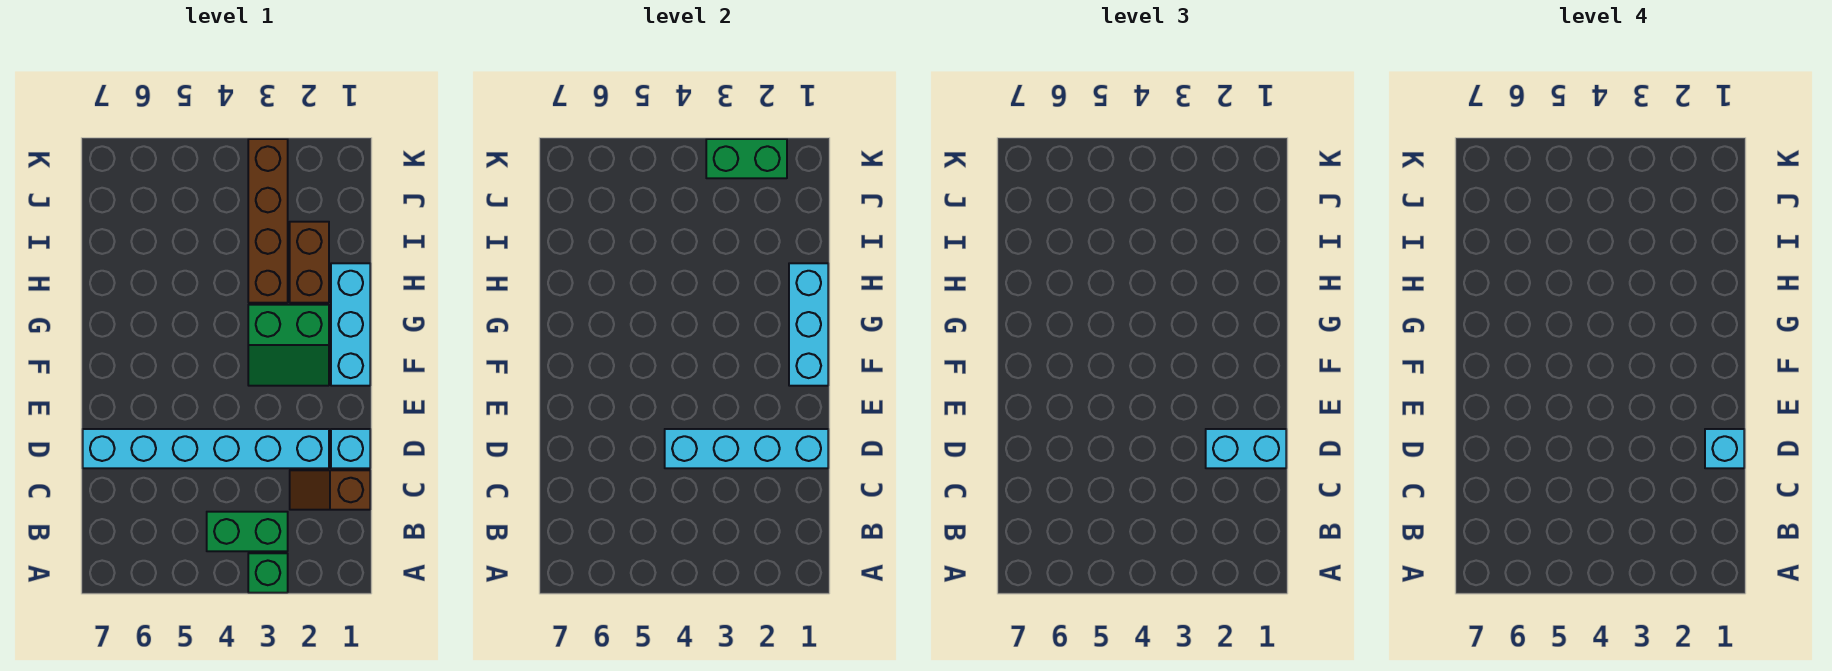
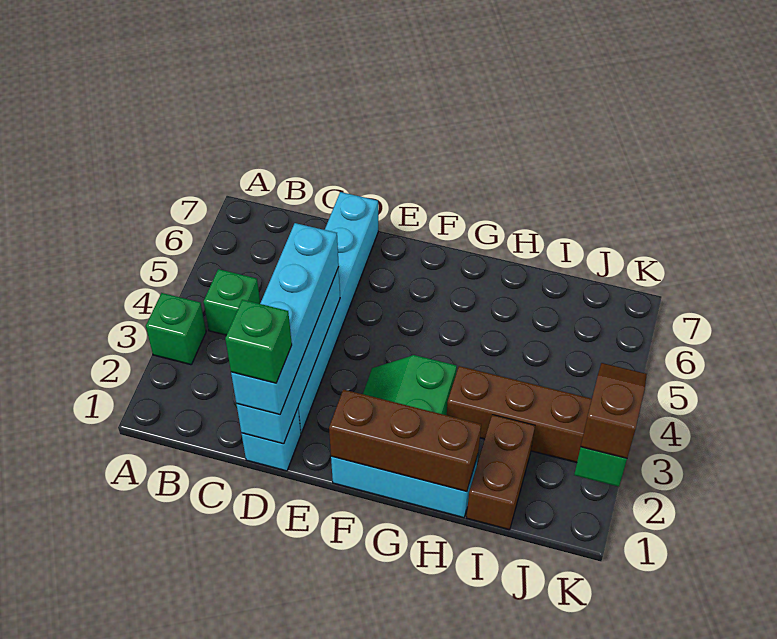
green 1x2 brick [207,512,288,551] -> green 1x1 brick [203,269,260,335]
brown 1x2 slope [290,470,370,510] -> brown 1x2 slope moved to [581,363,647,458]
cyan 1x2 brick [1206,429,1286,468] -> cyan 1x4 brick [231,223,339,415]
cyan 1x1 brick [1705,429,1744,468] -> green 1x1 brick [225,300,292,383]
cyan 1x3 brick [789,263,828,386] -> brown 1x3 brick [329,389,481,492]
brown 1x2 brick [290,222,329,303] -> brown 1x2 brick turned to [467,415,535,530]

